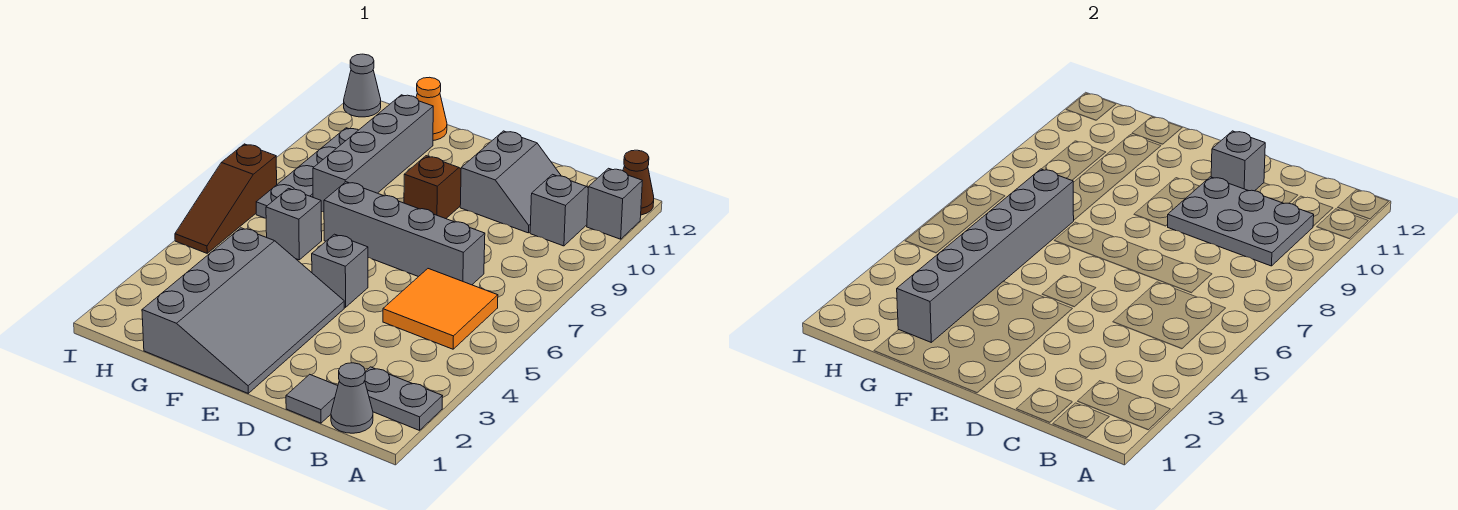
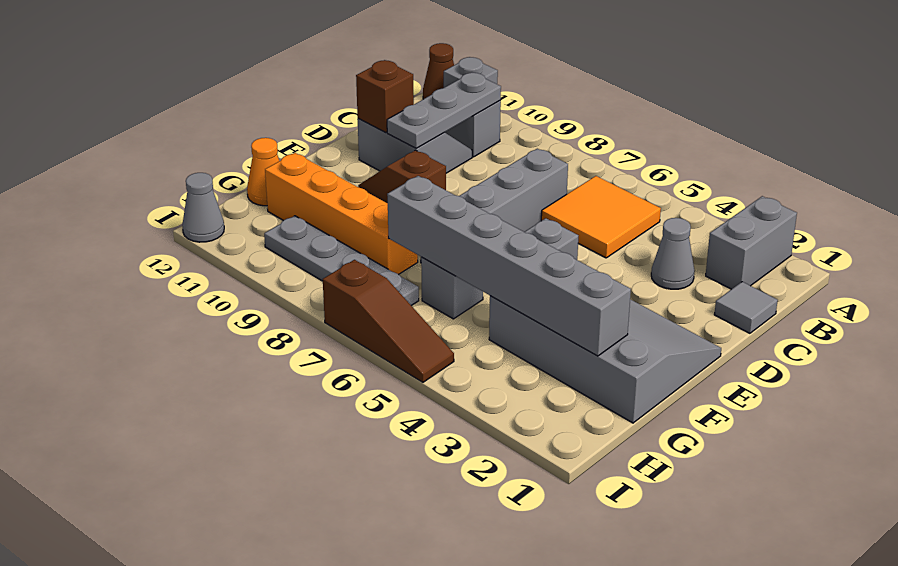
grey 1x2 plate [365,367,442,430] -> grey 1x2 brick [706,196,797,289]
grey 1x1 cone [331,363,373,433] -> grey 1x1 cone moved to [651,218,694,289]
grey 2x3 plate [1167,177,1314,266] -> grey 1x3 plate [387,73,501,148]
grey 1x1 brick [1211,131,1265,191] -> brown 1x1 brick [356,60,414,133]
grey 1x4 brick [313,95,433,212] -> orange 1x4 brick [265,153,418,275]

